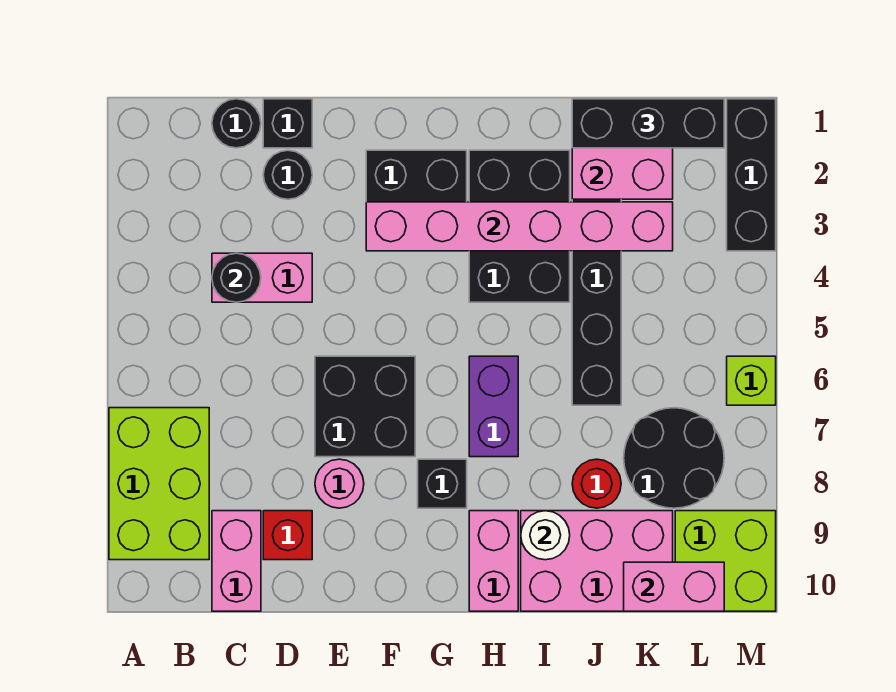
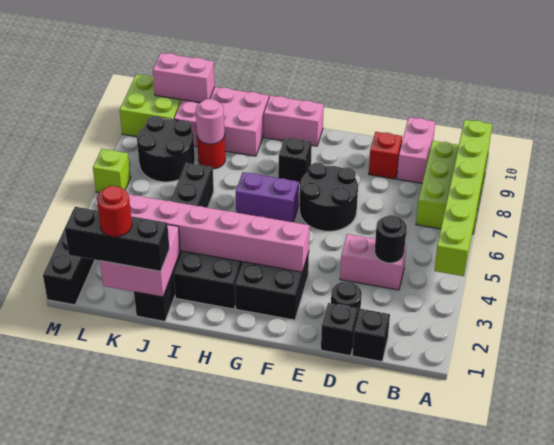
none -> lime 1x6 brick [434,120,492,276]
black 1x1 round brick [212,99,261,148] -> black 1x1 brick [352,309,390,361]
black 2x2 brick [315,356,415,457] -> black 2x2 round brick [299,163,358,231]
pink 1x1 round brick [315,459,364,508] -> pink 1x1 round brick moved to [196,99,224,144]
purple 1x2 brick [469,356,518,457] -> purple 1x2 brick turned to [236,172,299,222]
pink 1x2 brick [469,511,518,611] -> pink 1x2 brick turned to [264,96,324,146]
white 1x1 round brick [521,511,570,560] -> none
none -> red 1x1 round brick [97,186,132,237]

